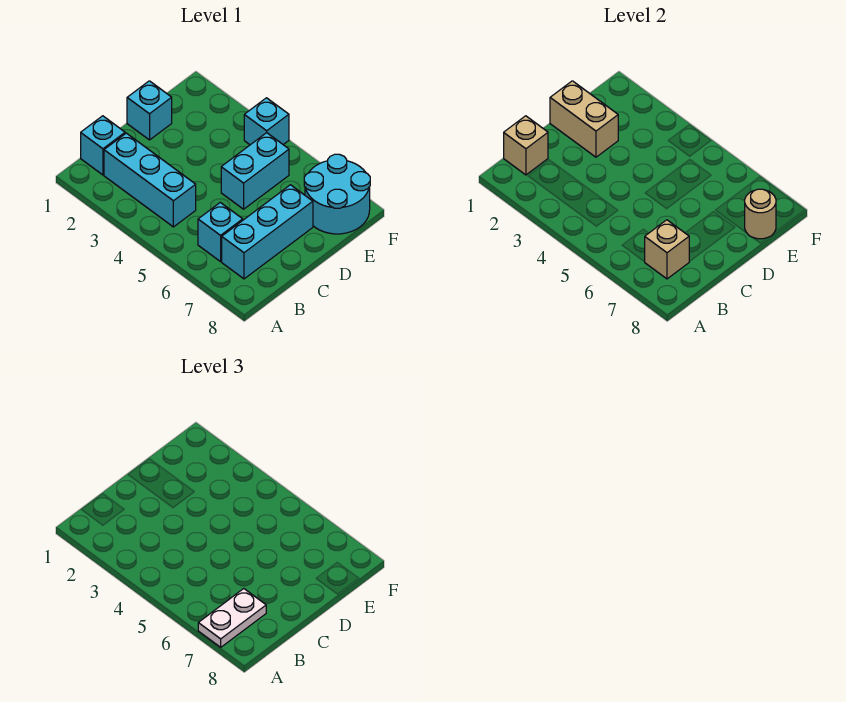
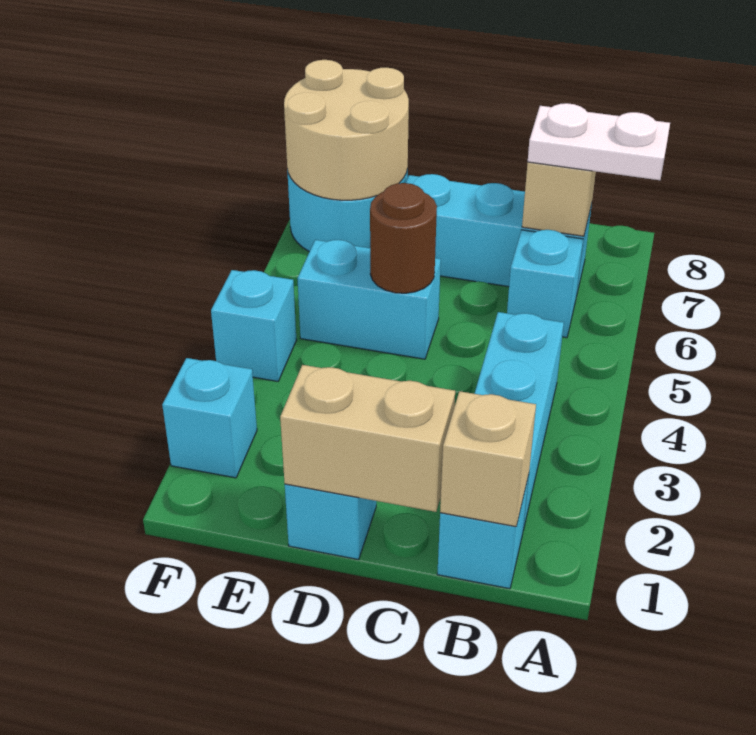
tan 1x2 brick [550,81,618,157] -> tan 1x2 brick turned to [280,365,455,512]
none -> brown 1x1 round brick [370,183,437,293]
tan 1x1 round brick [745,189,776,239] -> tan 2x2 round brick [284,60,409,200]
none -> cyan 1x1 brick [162,358,257,478]

